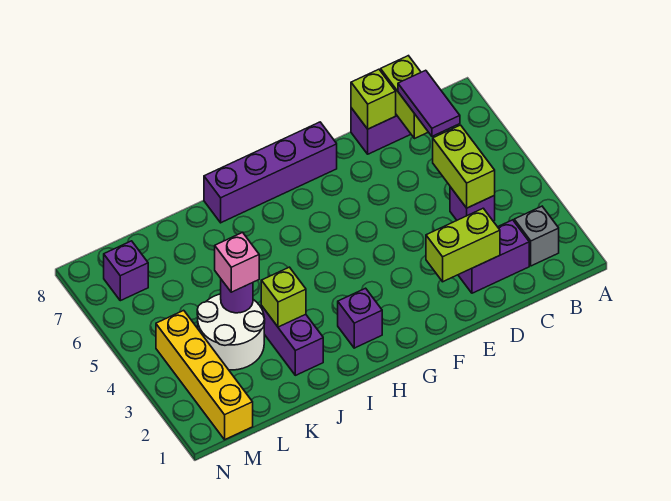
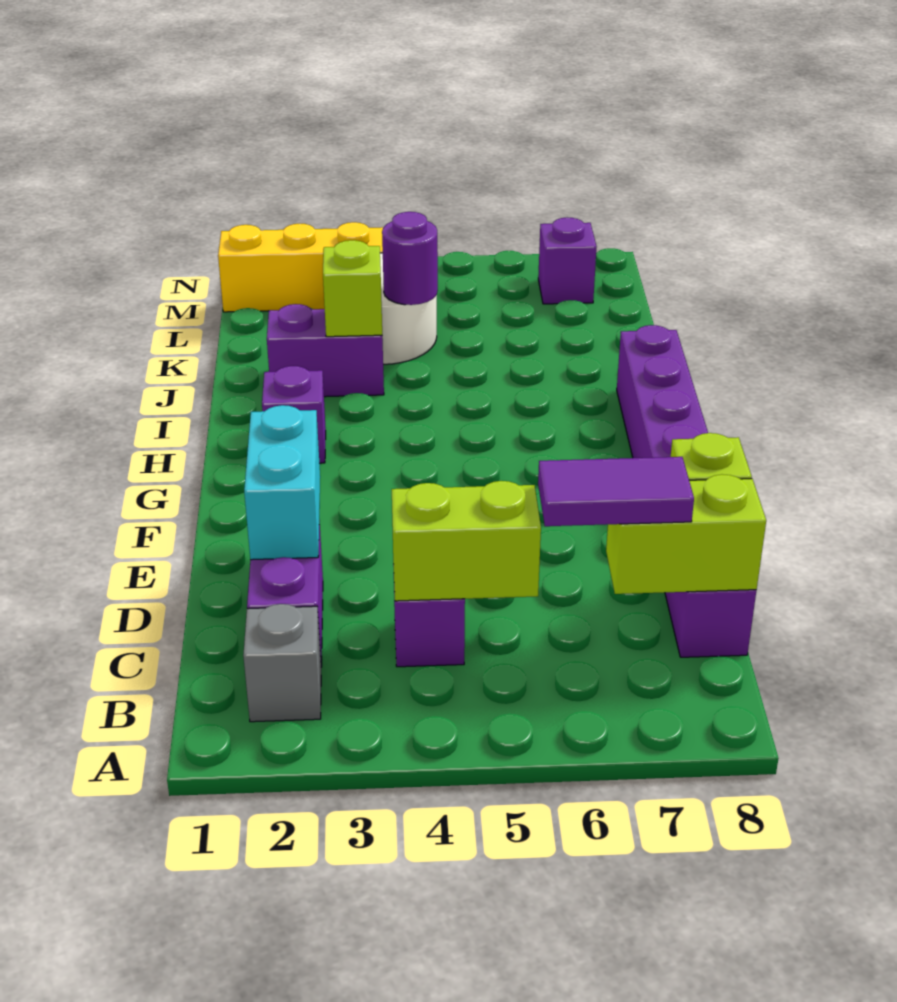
lime 1x2 brick [426,208,500,282] -> cyan 1x2 brick [244,405,320,560]
pink 1x1 brick [215,232,259,292] -> none

